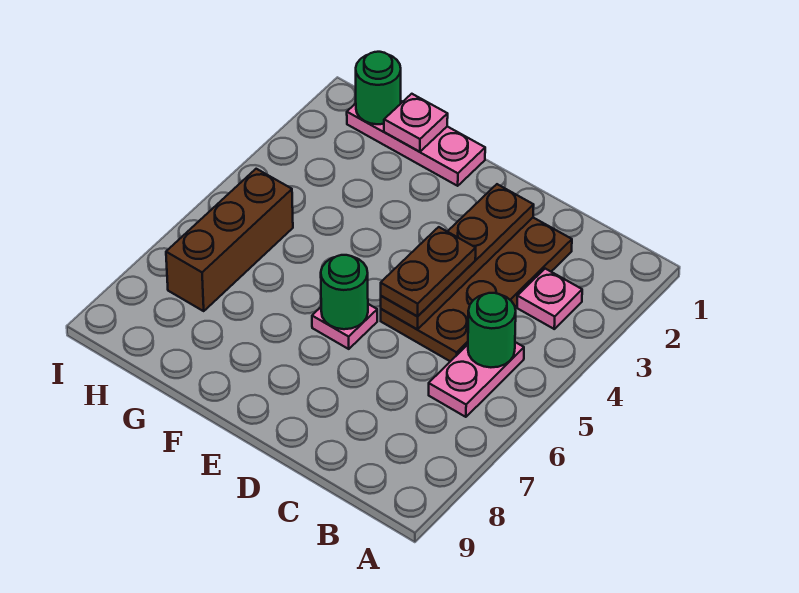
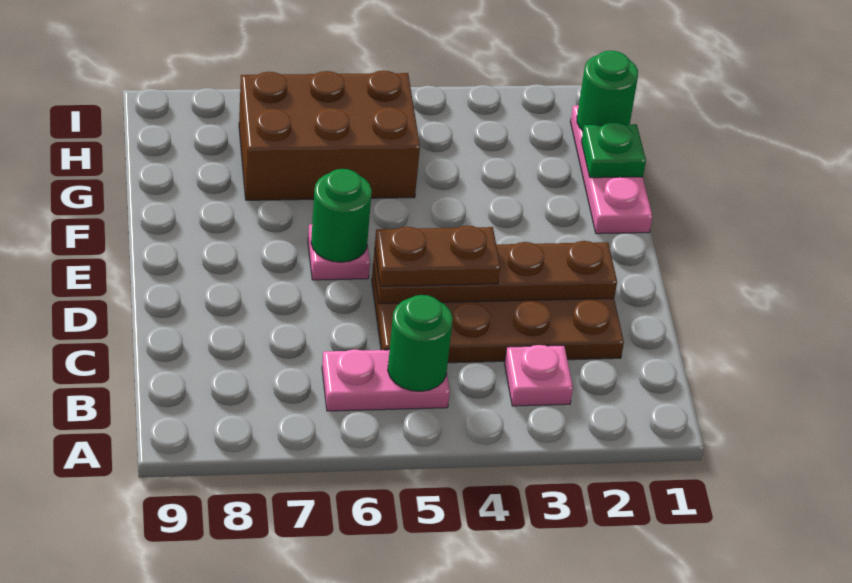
pink 1x1 plate [384,94,448,152] -> green 1x1 plate [581,122,646,178]
brown 1x3 brick [166,169,293,311] -> brown 2x3 brick [239,71,420,200]

